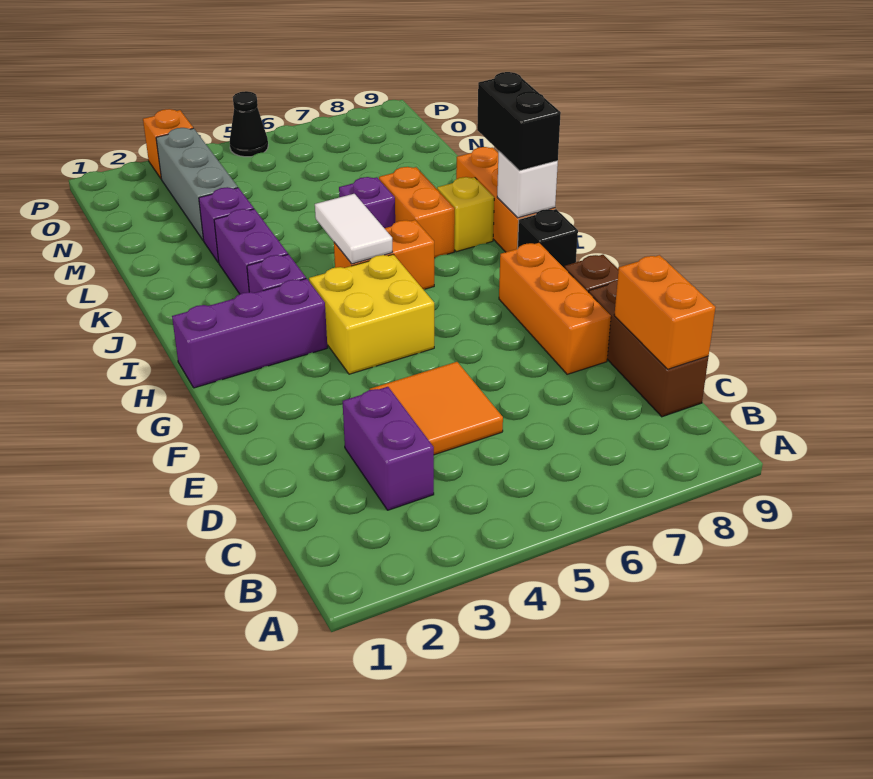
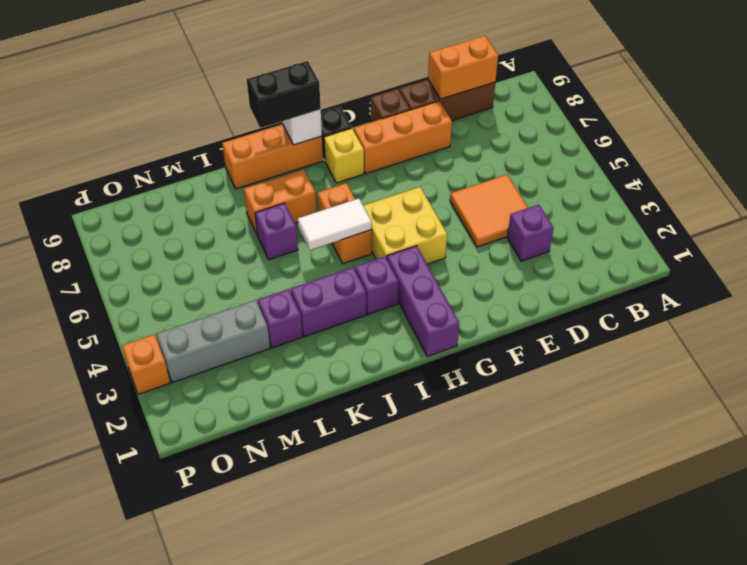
purple 1x2 brick [343,387,434,510] -> purple 1x1 brick [507,205,554,261]
yellow 1x1 brick [437,177,494,252] -> yellow 1x1 brick moved to [324,128,364,183]
black 1x1 cone [230,91,268,157] -> none

